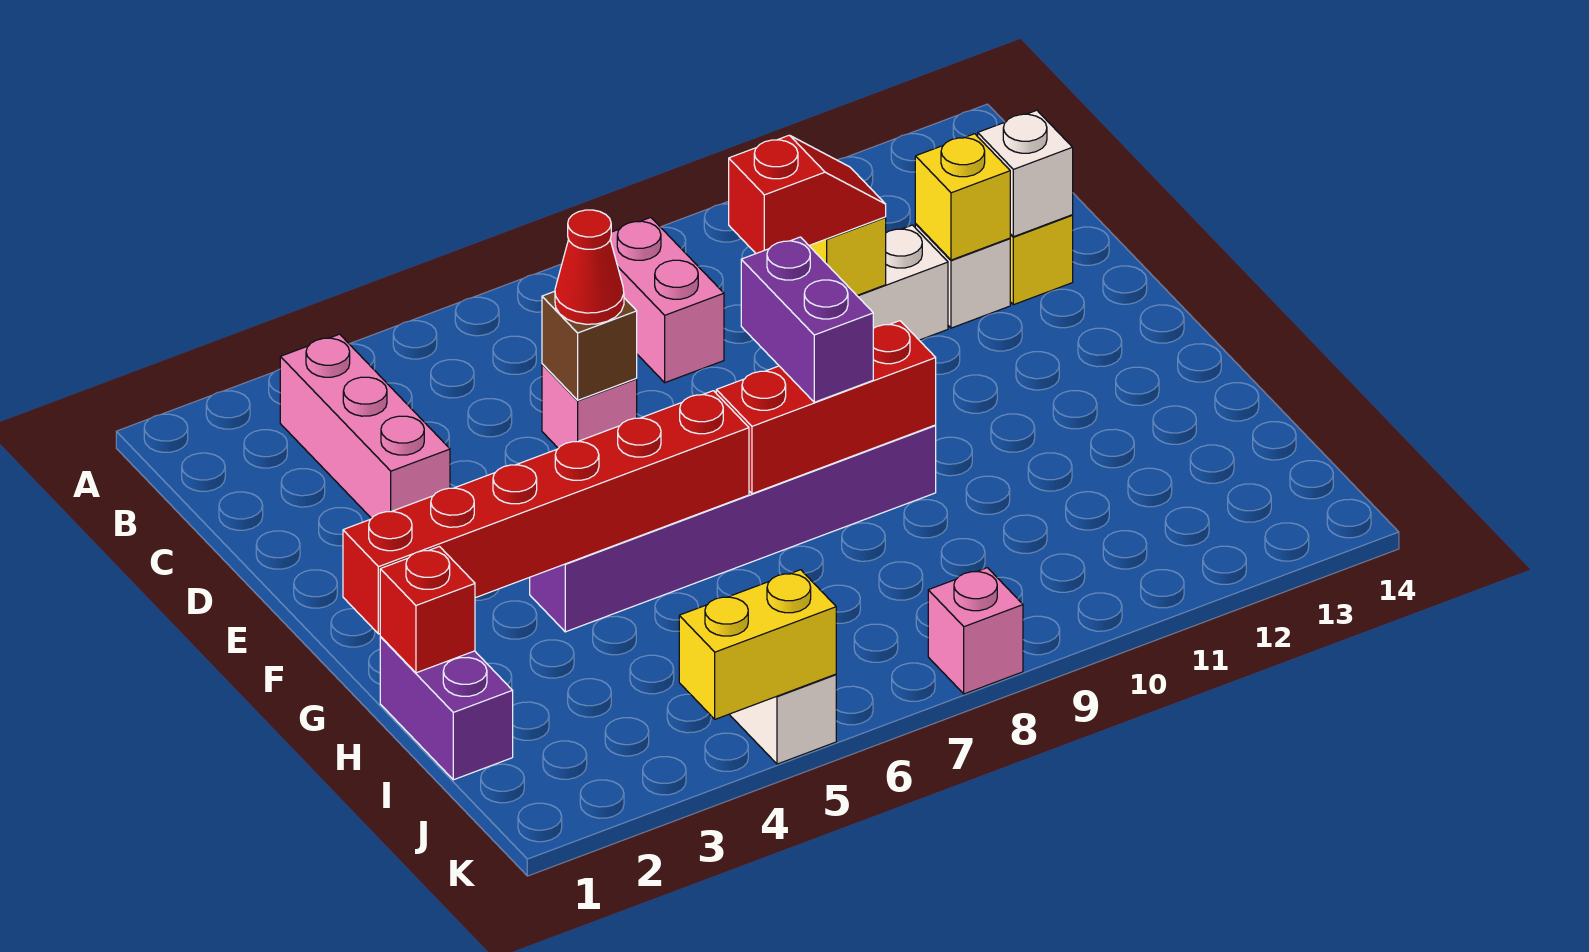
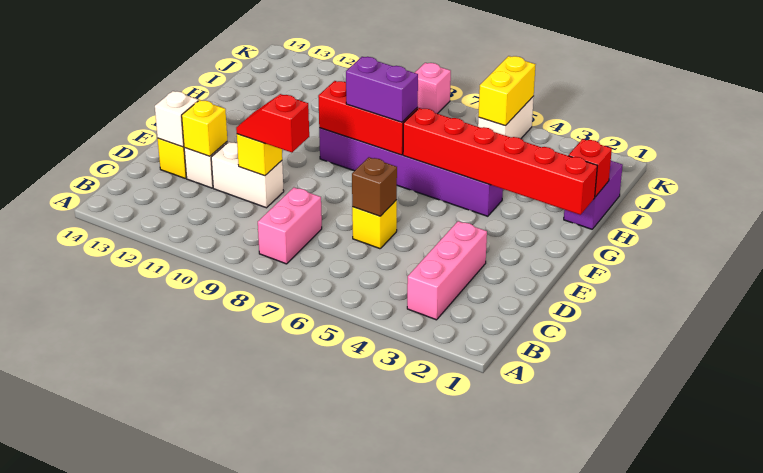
pink 1x1 brick [542,364,637,448] -> yellow 1x1 brick [352,200,397,249]
red 1x1 cone [555,210,624,324] -> none
purple 1x2 brick [741,237,873,402] -> purple 1x2 brick turned to [346,57,418,122]
yellow 1x2 brick [679,570,836,719] -> yellow 1x2 brick turned to [478,56,536,126]

